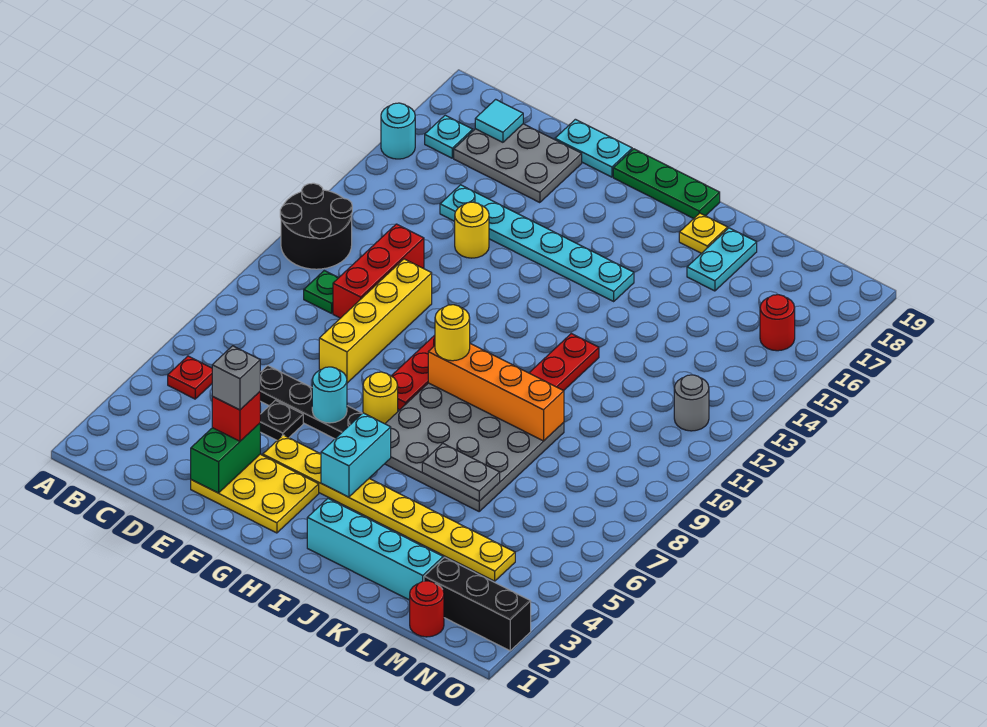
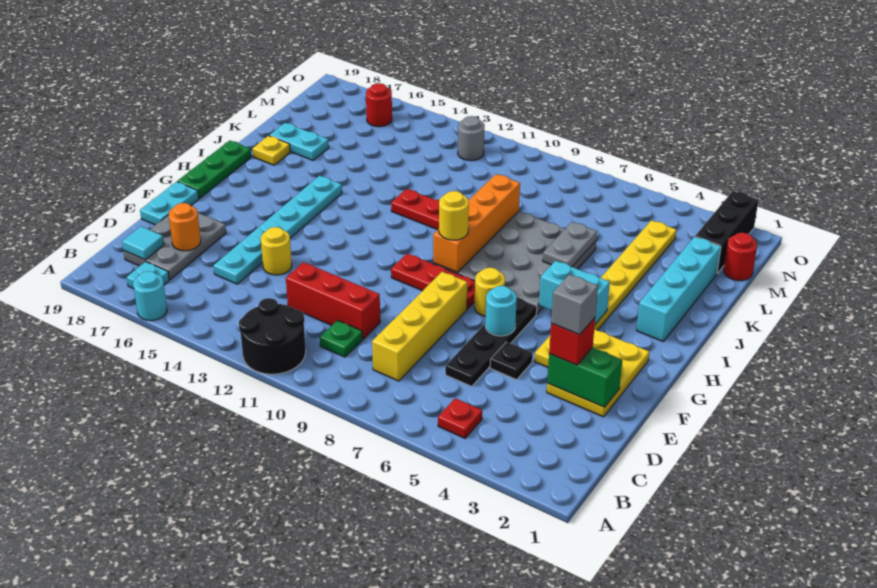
none -> orange 1x1 round brick [169,203,201,251]
yellow 1x4 brick [319,259,432,383] -> yellow 1x4 brick turned to [372,272,467,381]

